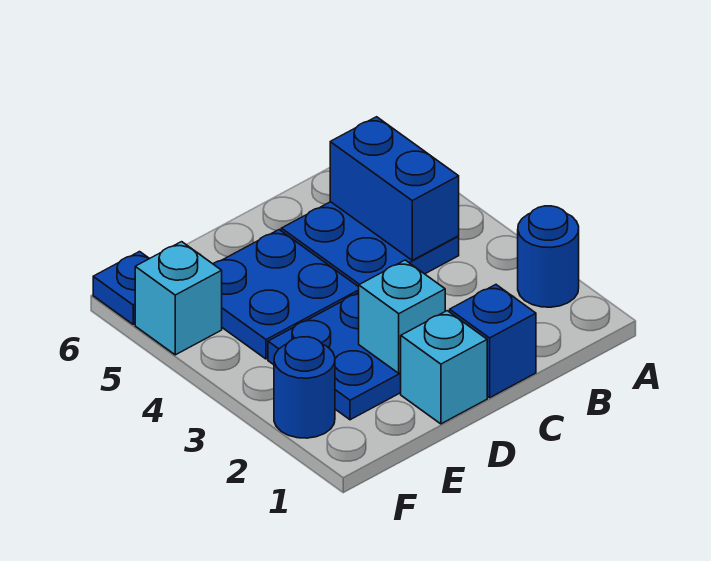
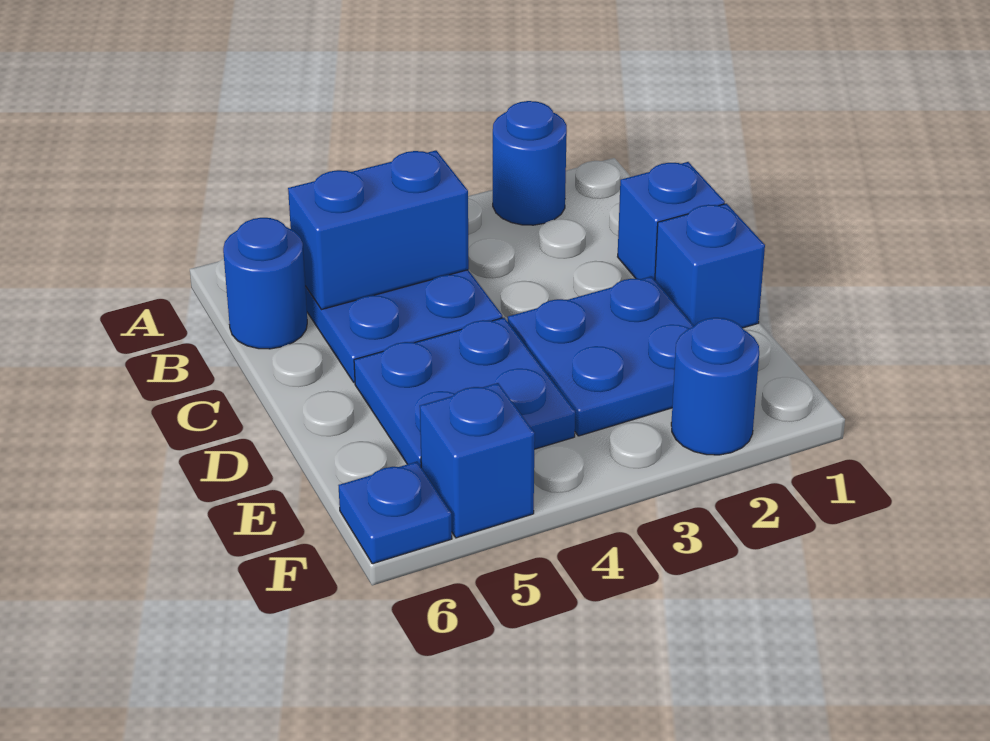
none -> blue 1x1 round brick [223,218,307,349]
cyan 1x1 brick [401,311,487,424] -> blue 1x1 brick [655,203,765,328]
cyan 1x1 brick [359,260,445,373] -> none
cyan 1x1 brick [135,242,222,355] -> blue 1x1 brick [420,383,535,538]

